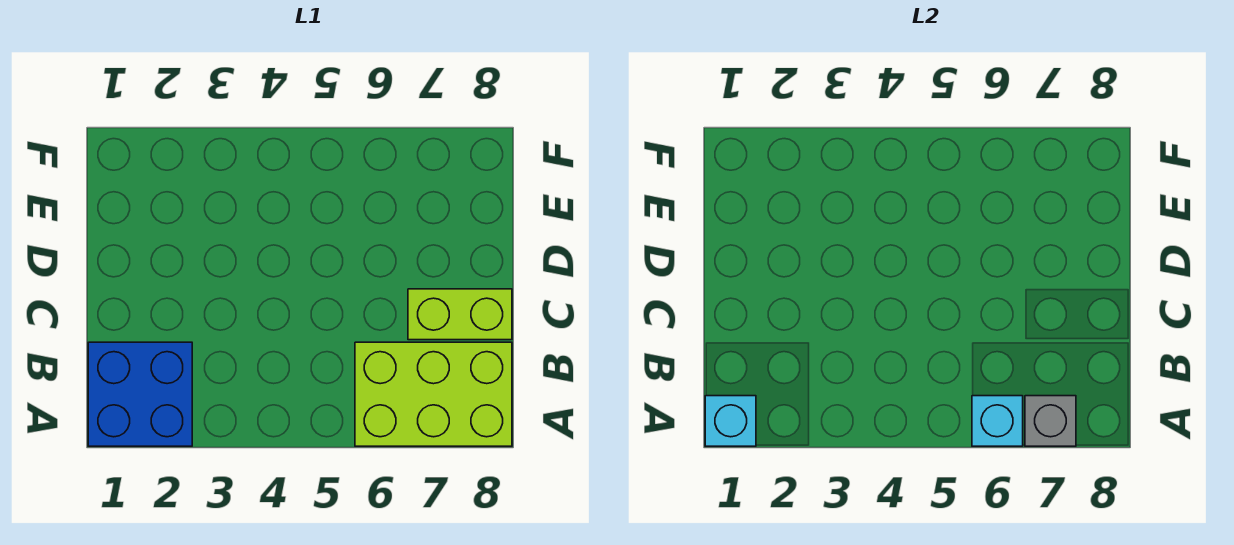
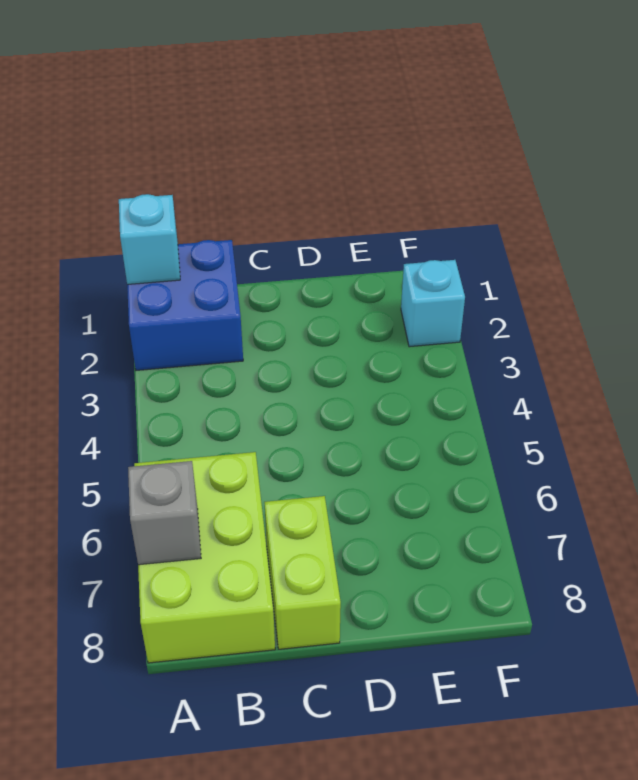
cyan 1x1 brick [972,396,1023,446] -> cyan 1x1 brick moved to [401,260,465,347]

